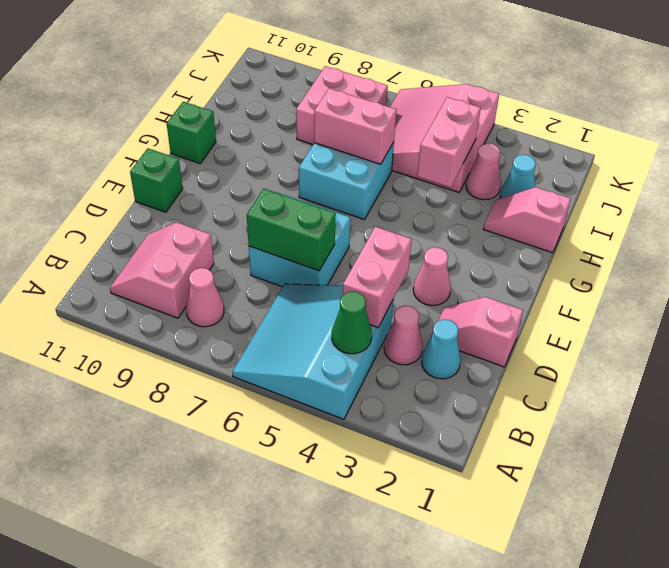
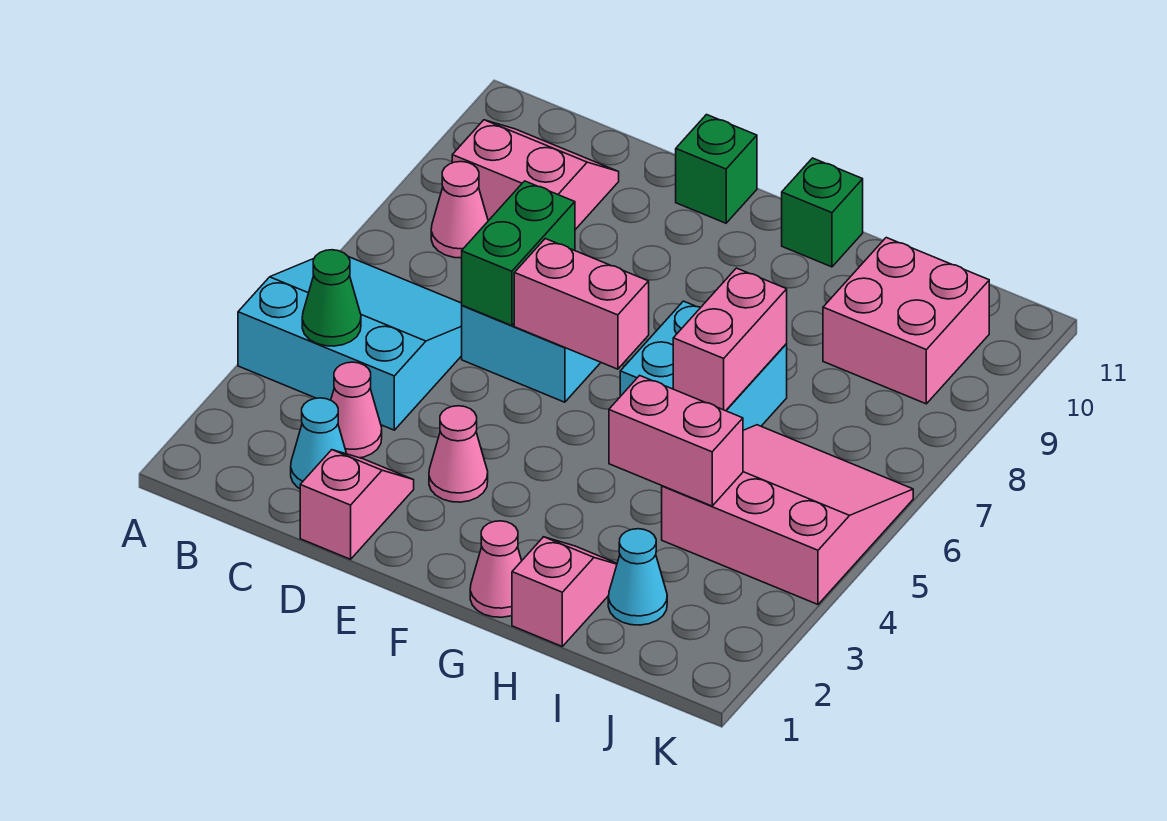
pink 1x2 brick [343,227,412,327] -> pink 1x2 brick moved to [514,239,649,369]
pink 1x1 cone [466,143,501,200] -> pink 1x1 cone moved to [470,521,522,617]
pink 2x2 brick [296,66,388,145] -> pink 2x2 brick moved to [823,238,989,404]

